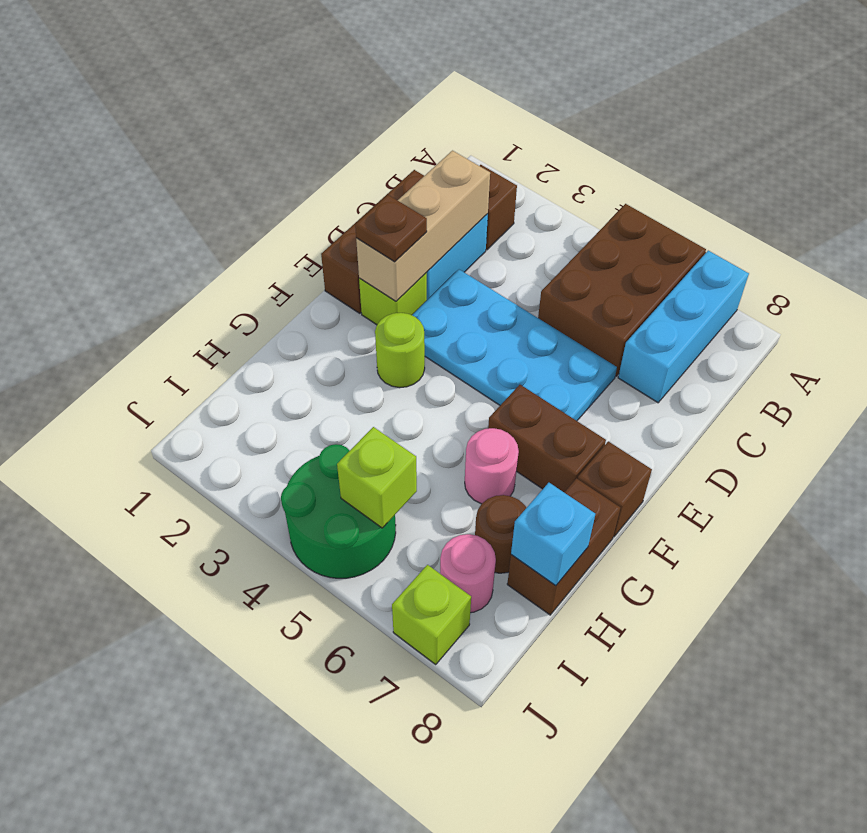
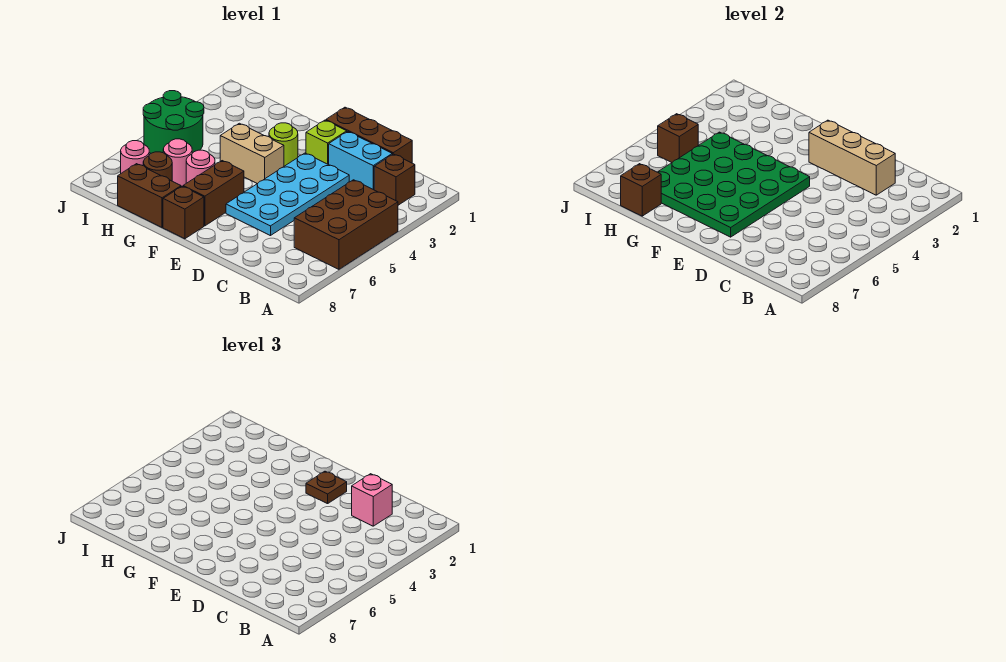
brown 2x3 brick [538,204,706,376] -> brown 2x3 brick turned to [294,180,398,269]
cyan 1x3 brick [618,251,749,403] -> none
none -> pink 1x1 brick [352,474,392,526]
none -> green 4x4 plate [658,132,810,237]
none -> tan 1x2 brick [220,123,284,184]
none -> pink 1x1 round brick [163,139,192,187]
cyan 1x1 brick [511,483,595,586] -> brown 1x1 brick [621,164,661,216]
lime 1x1 brick [337,427,417,528] -> brown 1x1 brick [658,114,698,162]
lime 1x1 brick [392,565,471,664] -> none

